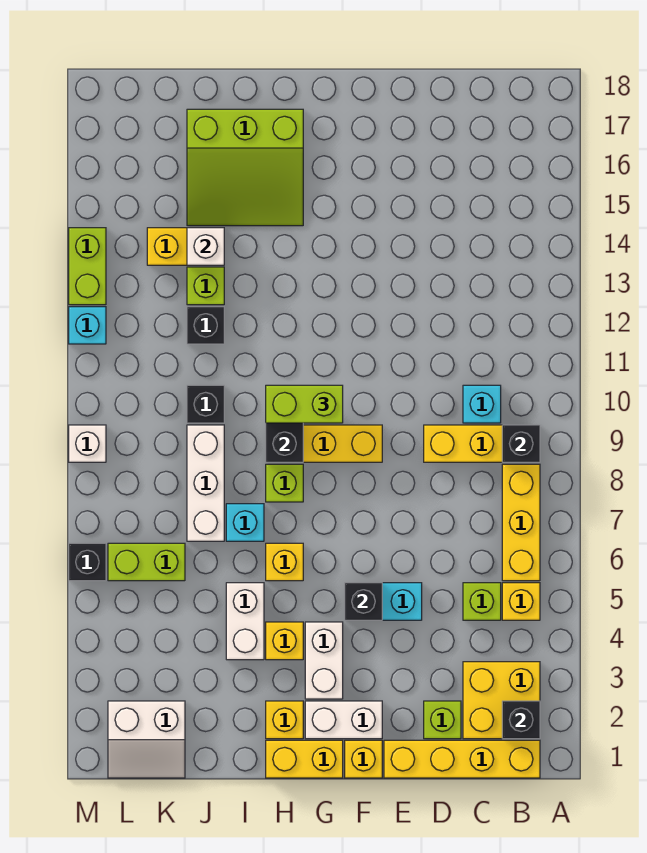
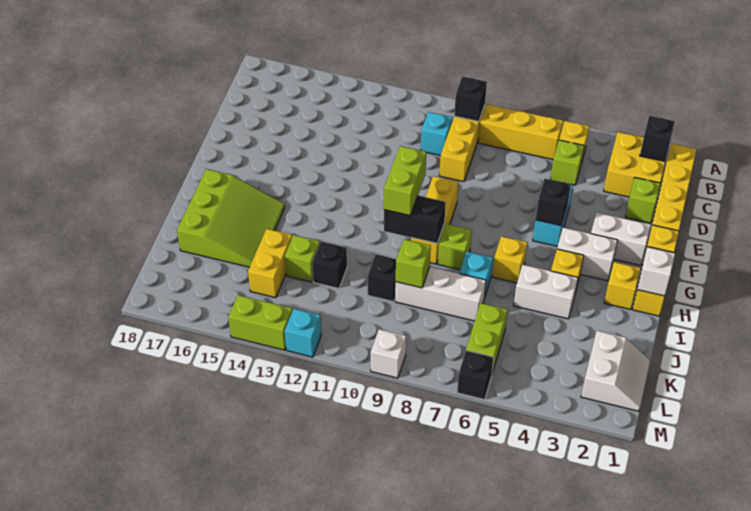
white 1x2 brick [305,701,382,739] -> white 1x2 brick turned to [591,213,651,265]
none -> lime 1x1 brick [396,239,431,288]
white 1x1 brick [187,228,224,265] -> white 1x1 brick moved to [637,247,675,296]

